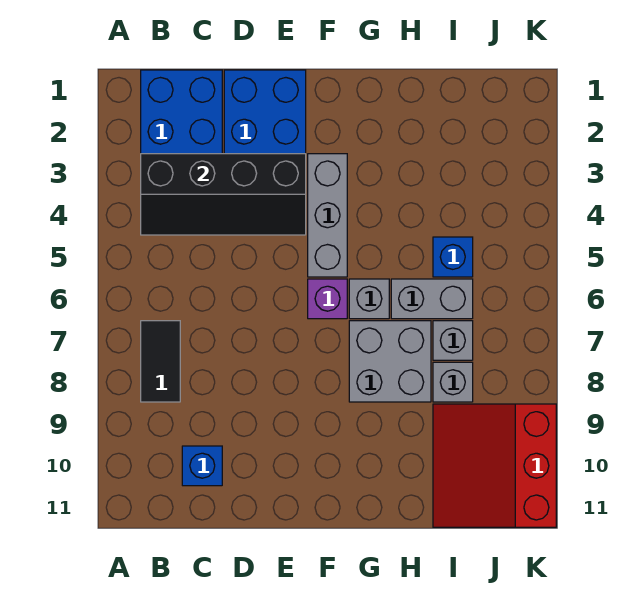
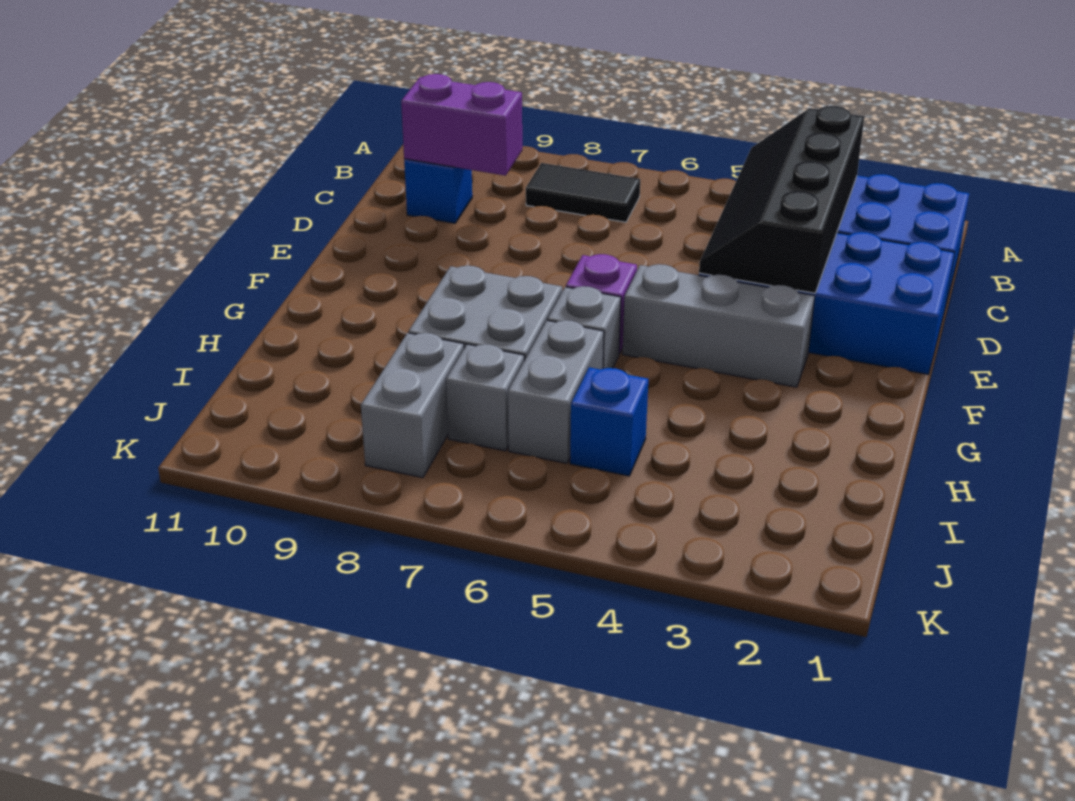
none -> purple 1x2 brick [401,74,522,176]
grey 1x1 brick [433,362,473,402] -> grey 1x2 brick [361,333,464,478]
red 3x3 slope [433,404,556,527] -> none

